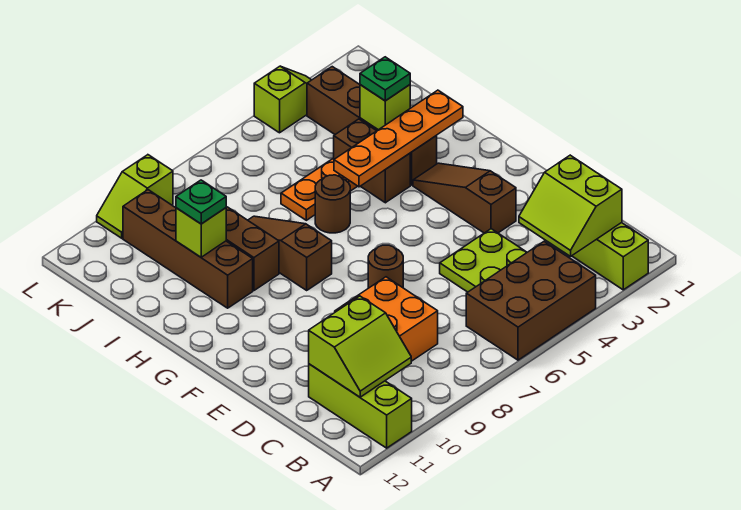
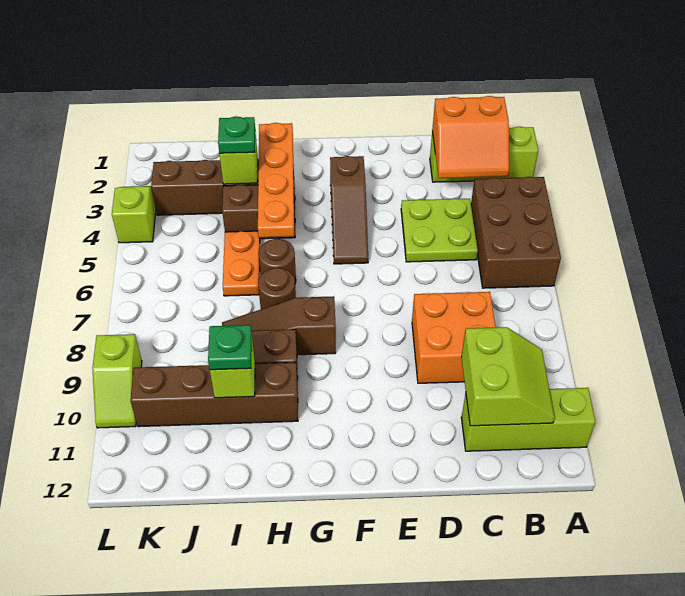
lime 2x2 slope [519,155,622,256] -> orange 2x2 slope [432,96,509,178]
brown 1x3 slope [413,163,516,233] -> brown 1x3 slope turned to [330,156,368,264]
brown 1x1 round brick [368,245,403,288] -> brown 1x1 round brick moved to [258,268,296,309]

